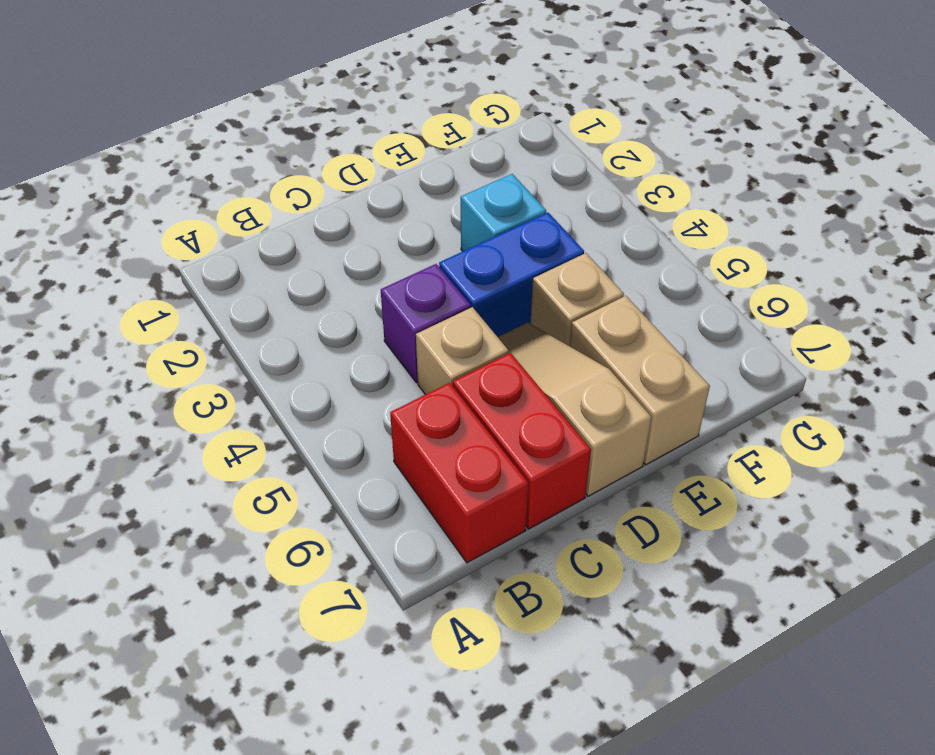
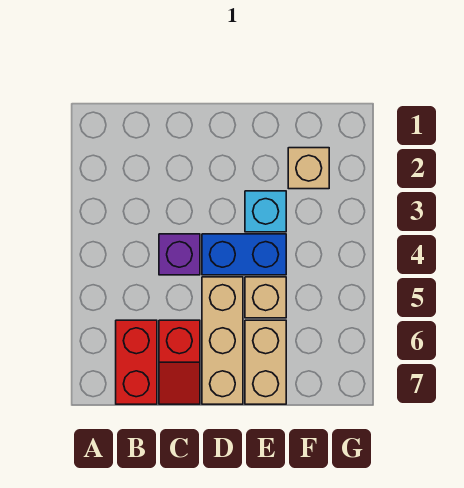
tan 1x1 brick [416,307,509,395] -> tan 1x1 brick moved to [288,148,329,189]
red 1x2 brick [453,353,591,529] -> red 1x2 slope [159,320,200,404]
tan 1x3 slope [498,322,652,496] -> tan 1x3 brick [202,277,243,404]

